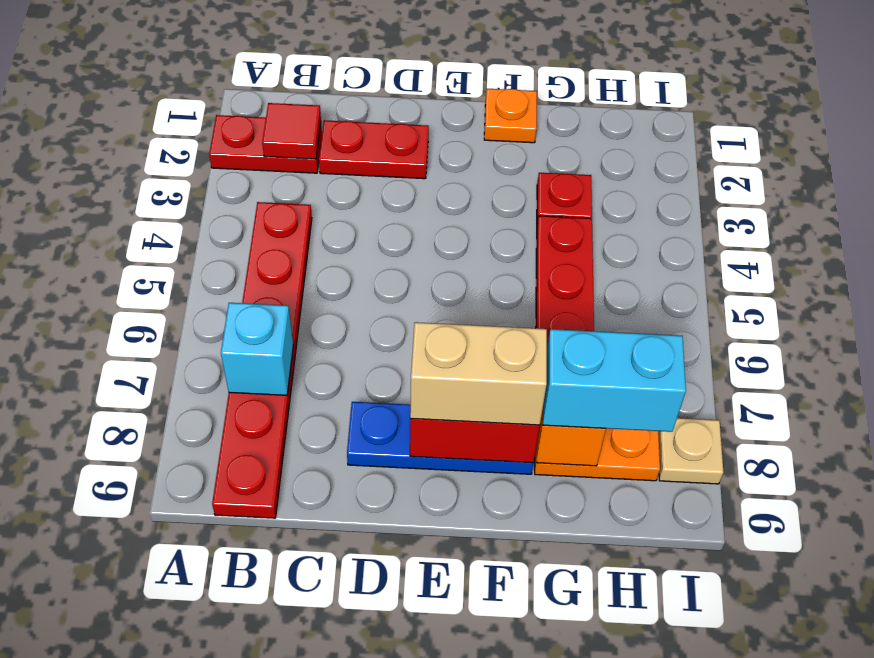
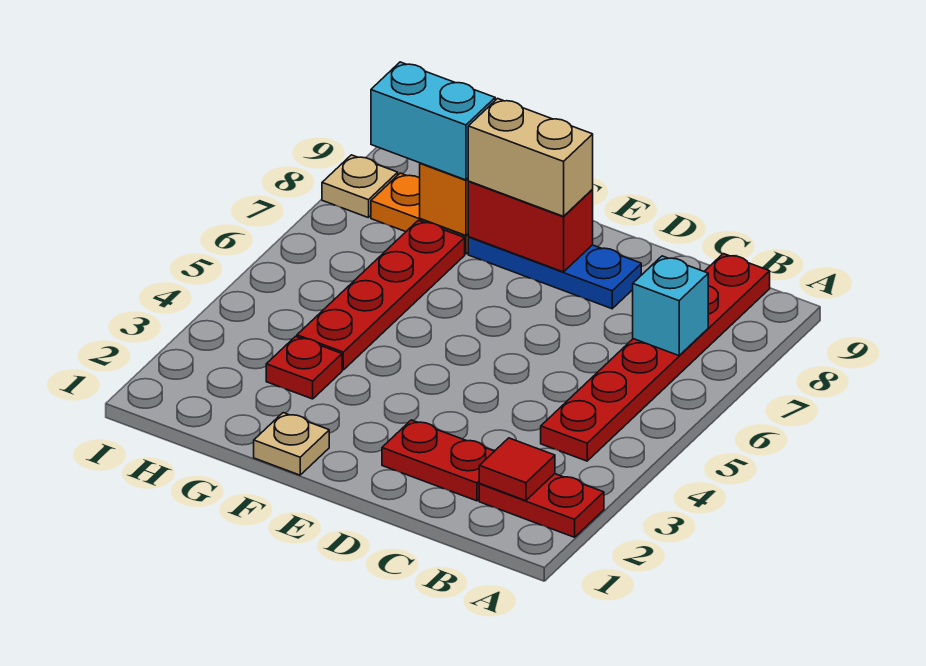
orange 1x1 plate [484,89,537,143] -> tan 1x1 plate [254,413,329,475]

